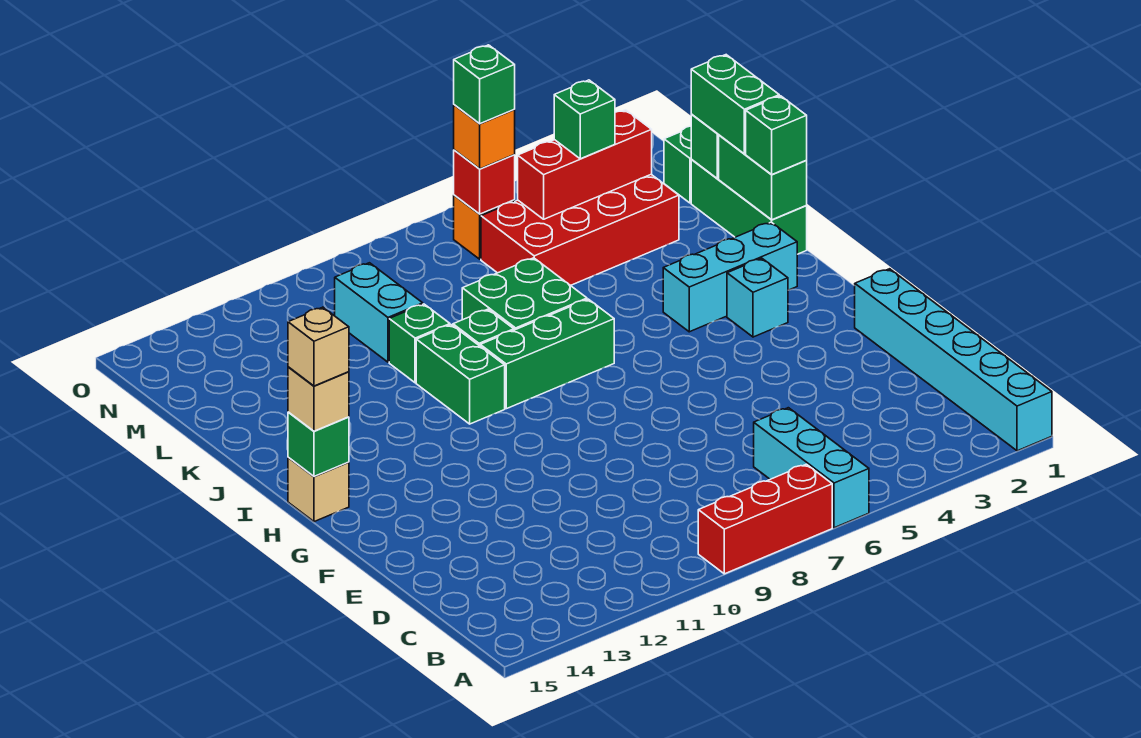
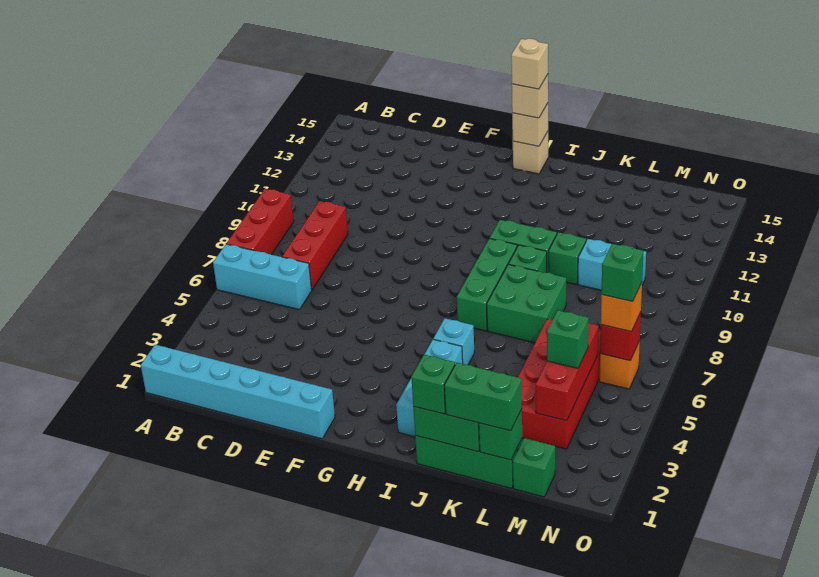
none -> red 1x3 brick [282,201,348,289]
cyan 1x1 brick [727,258,788,337] -> cyan 1x1 brick moved to [433,318,474,365]
green 1x1 brick [288,412,349,476] -> tan 1x1 brick [512,103,548,146]

